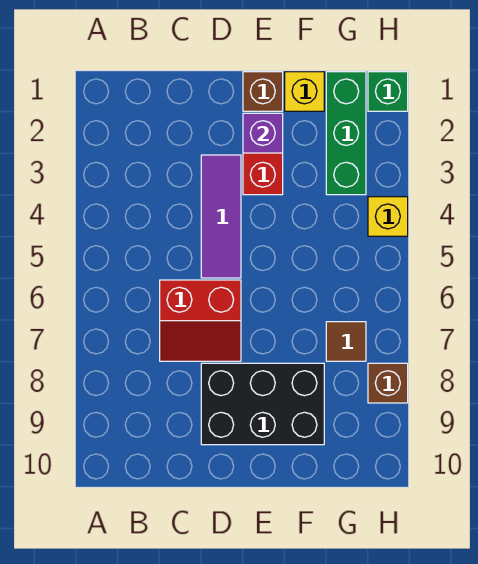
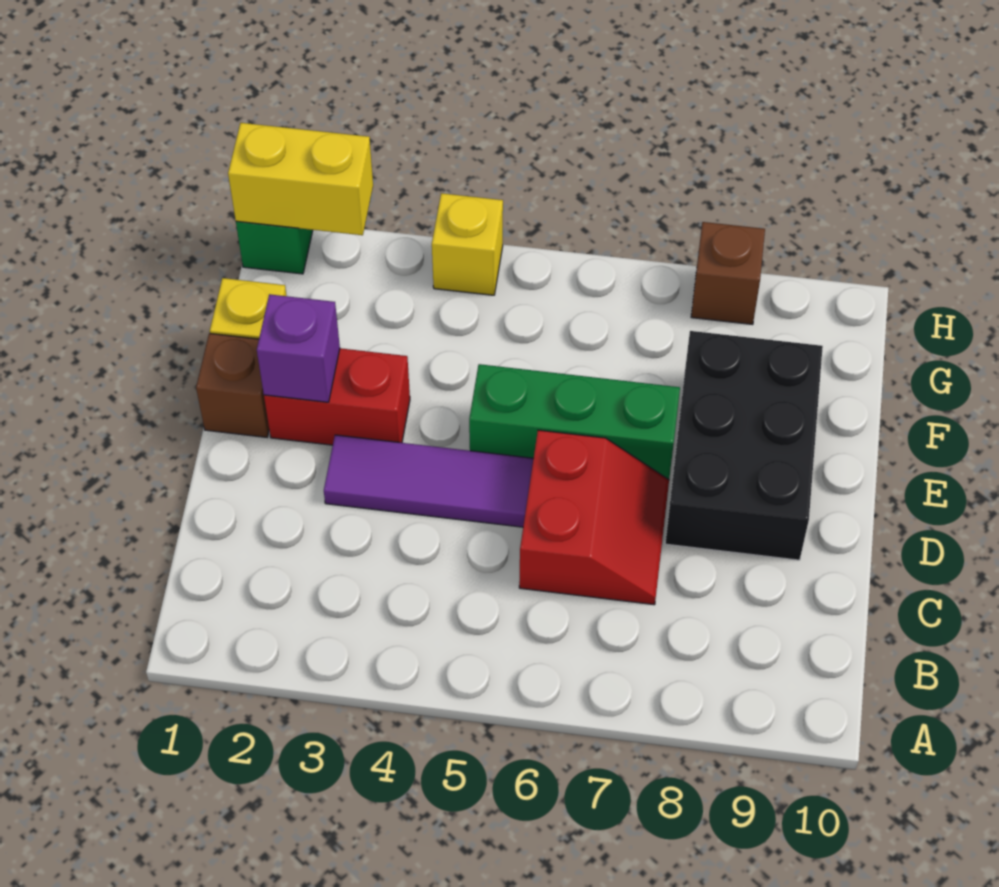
green 1x3 brick [326,72,366,195] -> green 1x3 brick moved to [469,364,680,479]
brown 1x1 tile [326,322,366,361] -> none
none -> yellow 1x2 brick [228,123,373,235]

